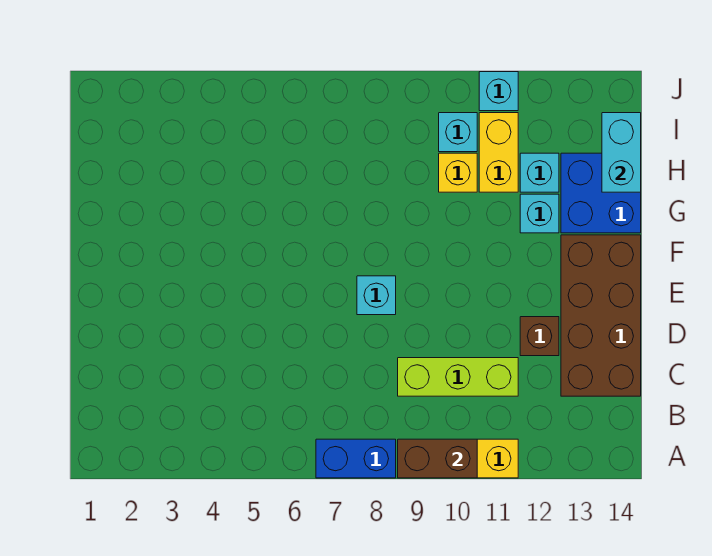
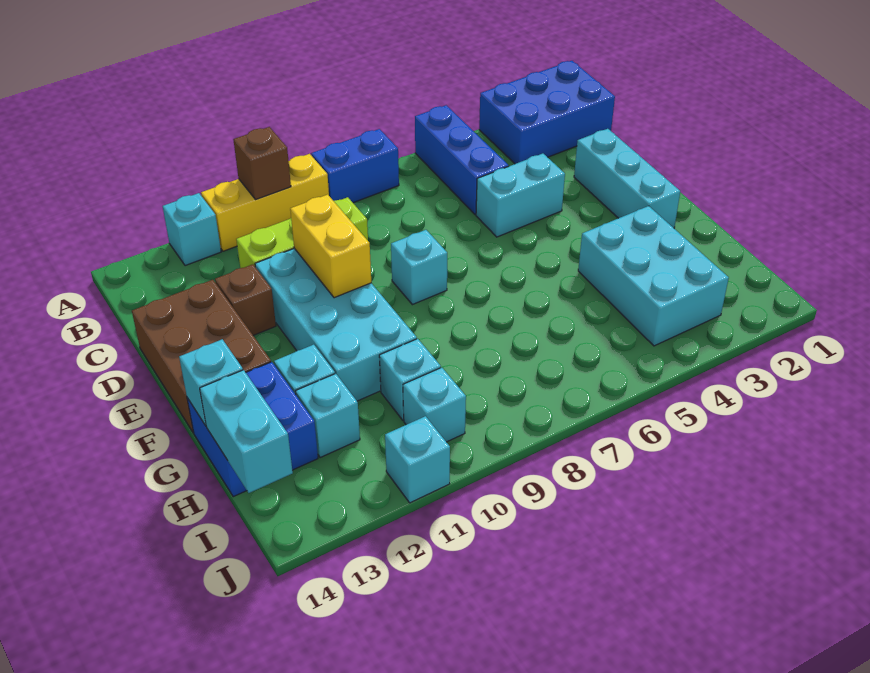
none -> blue 2x3 brick [479,61,615,164]
none -> blue 1x3 brick [415,105,509,215]
brown 1x2 brick [398,439,477,478] -> brown 1x1 brick [233,127,291,200]
none -> cyan 1x1 brick [163,193,221,266]
brown 2x4 brick [561,235,641,396] -> brown 2x3 brick [132,280,271,433]
none -> cyan 1x3 brick [574,129,680,228]
none -> cyan 1x2 brick [476,154,565,237]
none -> cyan 2x4 brick [255,248,417,401]
none -> cyan 2x3 brick [578,206,729,346]
none -> cyan 1x1 brick [179,339,243,426]
yellow 1x1 brick [439,153,477,192] -> cyan 1x1 brick [379,339,441,420]
yellow 1x2 brick [479,113,518,192] -> yellow 1x2 brick moved to [290,194,371,298]

